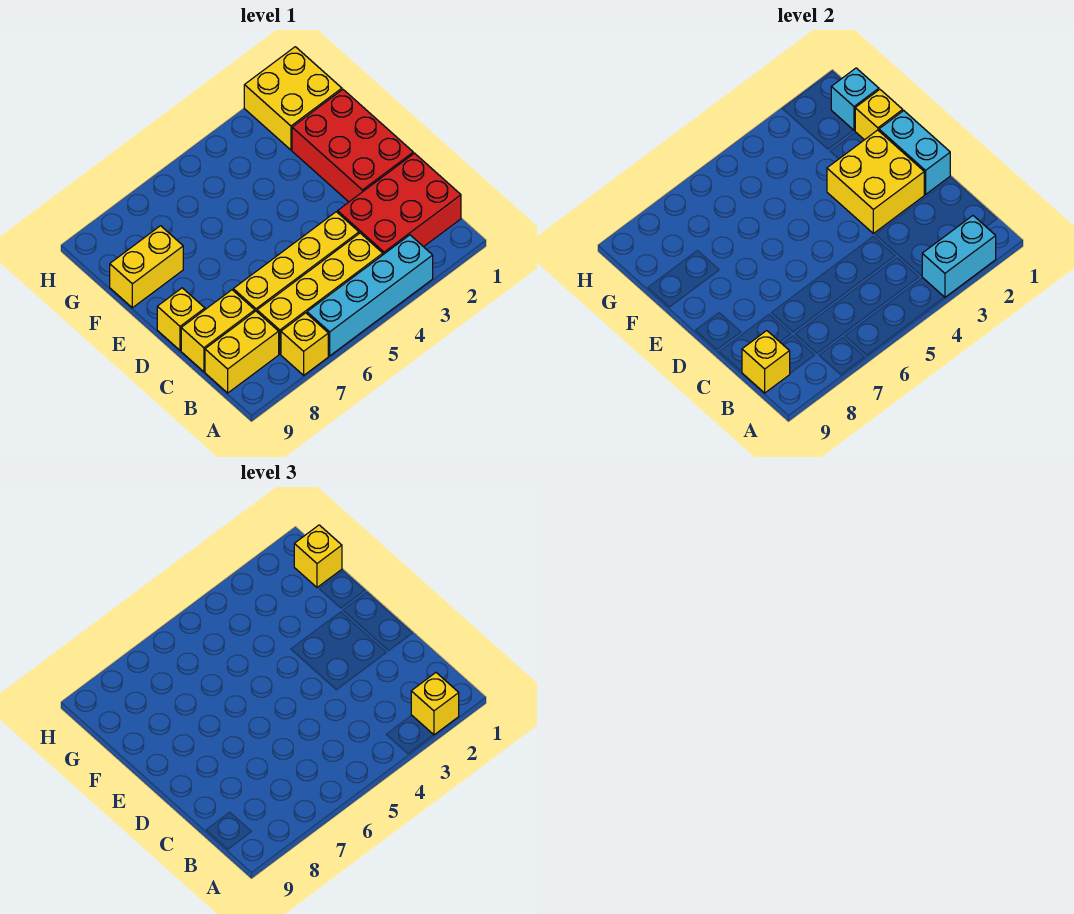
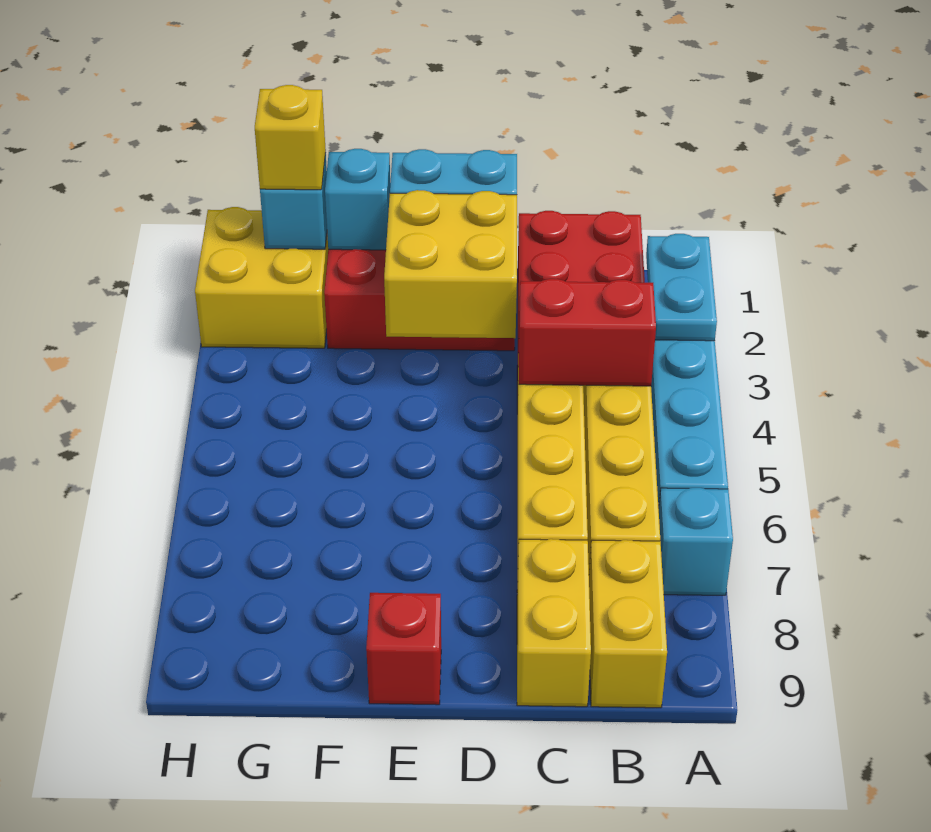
cyan 1x2 brick [922,216,996,297] -> cyan 1x2 plate [646,234,717,341]
yellow 1x1 brick [411,673,459,735] -> none
yellow 1x1 brick [281,313,328,375] -> cyan 1x1 brick [659,488,733,595]
none -> red 1x2 brick [519,279,656,386]
yellow 1x1 brick [742,331,790,393] -> none
yellow 1x1 brick [157,288,205,350] -> none
none -> red 1x1 brick [366,593,441,705]
yellow 1x1 brick [855,90,903,140] -> cyan 1x1 brick [325,149,390,250]
yellow 1x2 brick [110,226,183,308] -> none

